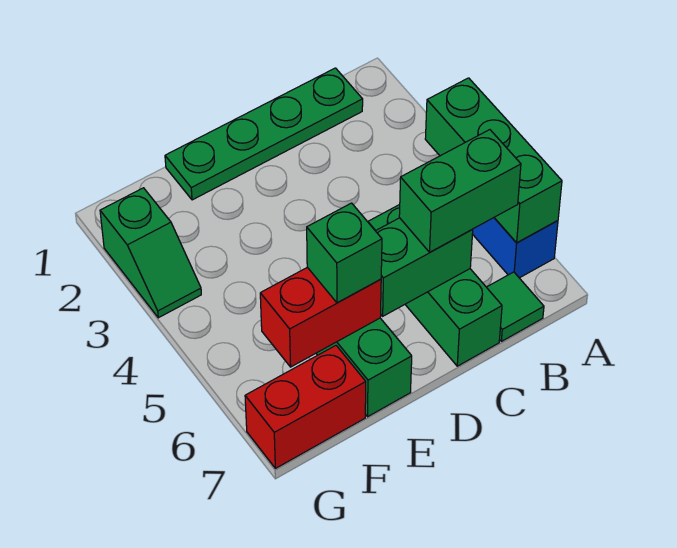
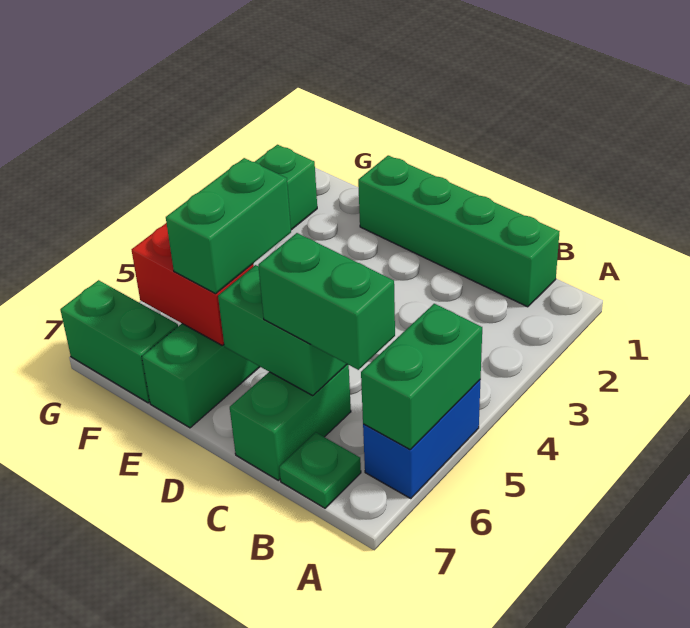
green 1x3 brick [425,78,562,243] -> green 1x2 brick [361,304,482,449]
green 1x4 plate [165,68,363,200] -> green 1x4 brick [358,155,560,307]
green 1x1 tile [487,272,544,341] -> green 1x1 plate [279,432,361,508]
green 1x3 brick [368,205,502,366] -> green 1x2 brick [230,364,351,480]
green 1x1 brick [307,203,382,303] -> green 1x2 brick [166,158,291,294]
red 1x2 brick [245,346,366,468] -> green 1x2 brick [60,280,178,403]

